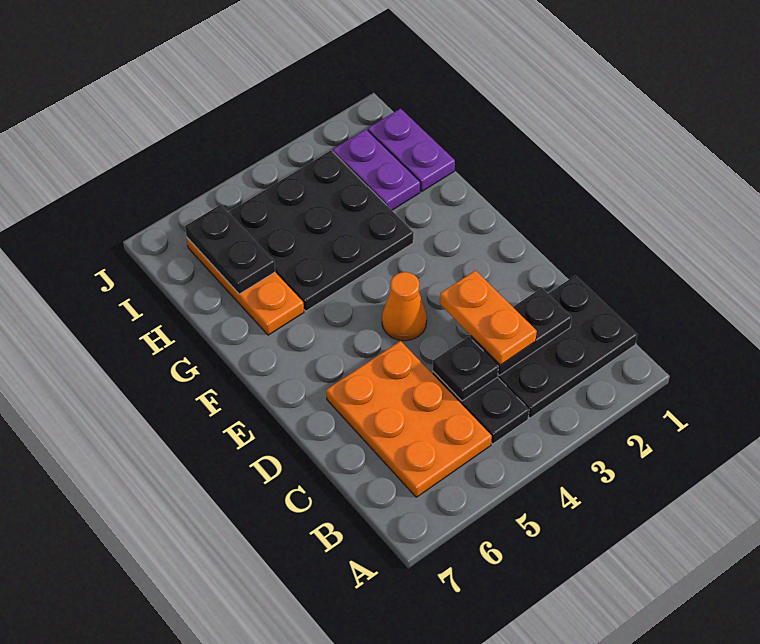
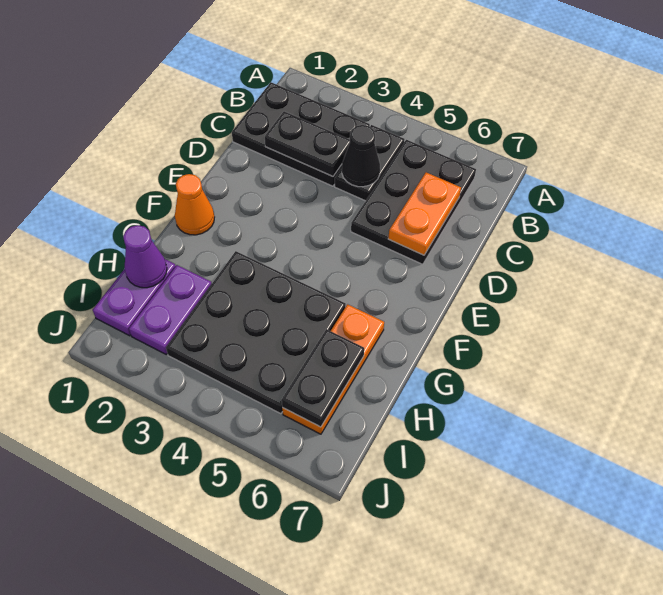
orange 2x3 plate [326,341,492,497] -> black 2x3 plate [351,140,476,264]
orange 1x2 plate [440,270,537,365] -> orange 1x2 plate moved to [388,172,461,255]
black 1x1 plate [433,337,498,401] -> black 1x1 cone [342,125,380,187]
orange 1x1 cone [382,272,427,341] -> orange 1x1 cone moved to [175,174,214,235]
none -> purple 1x1 cone [123,225,167,288]

